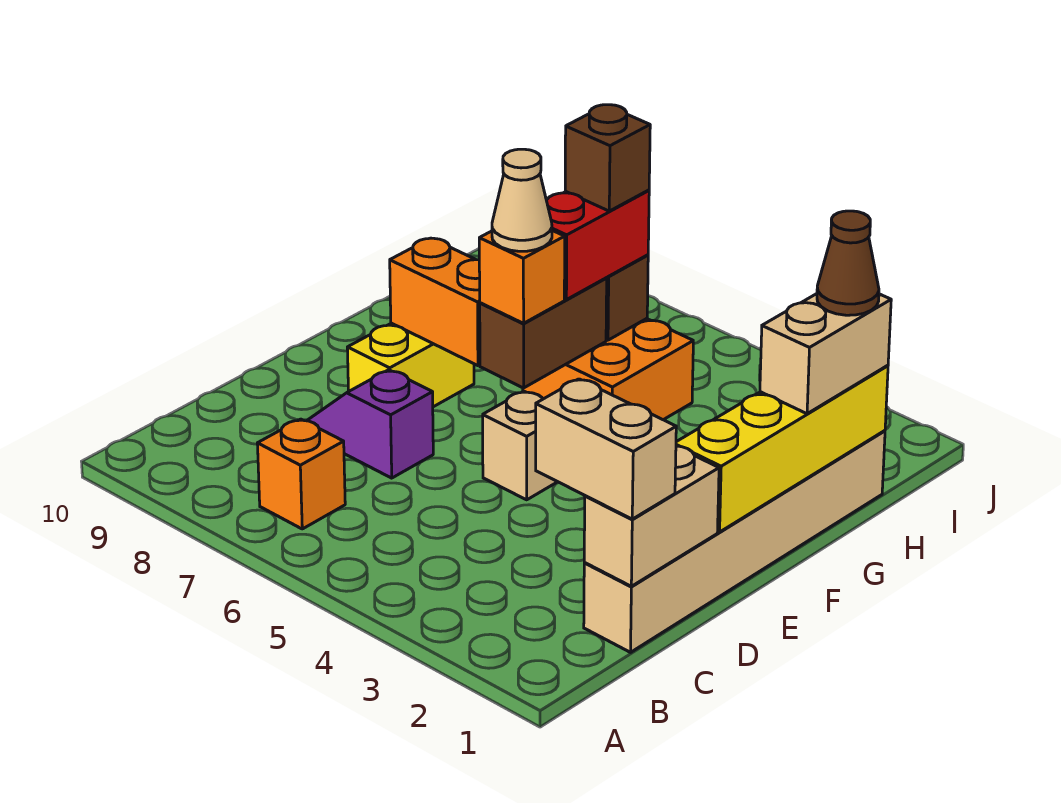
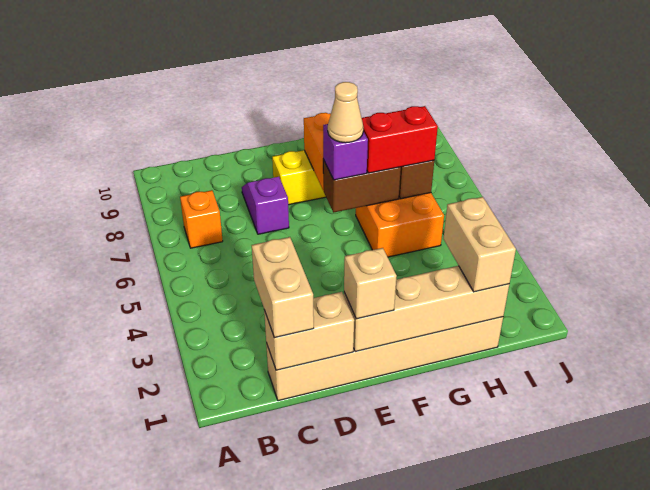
yellow 1x4 brick [676,365,888,532] -> tan 1x4 brick [344,266,509,352]
tan 1x1 brick [483,391,557,500] -> tan 1x1 brick moved to [344,248,397,319]
orange 1x1 brick [479,230,565,323] -> purple 1x1 brick [323,124,368,180]
tan 1x2 brick [760,294,891,414] -> tan 1x2 brick turned to [444,197,516,292]
brown 1x1 cone [817,211,879,315] -> none
brown 1x1 brick [565,105,650,211] -> none

